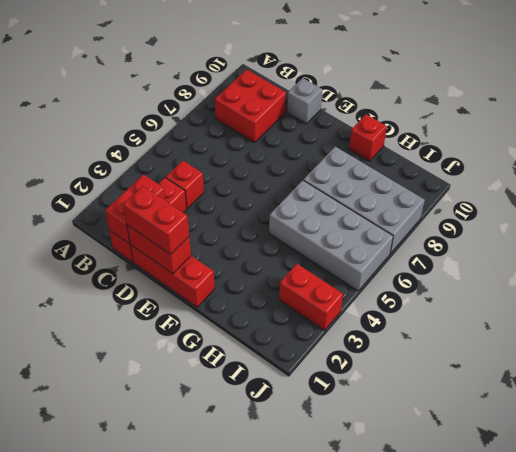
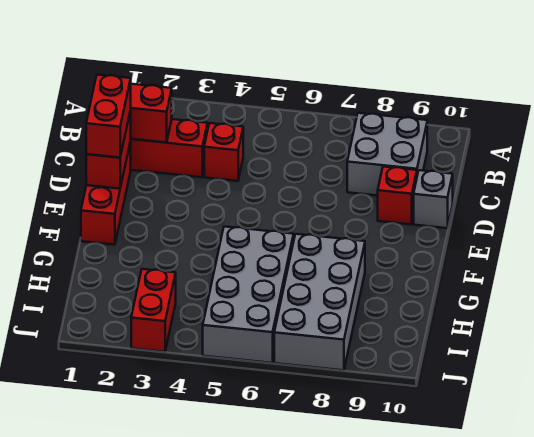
red 2x2 brick [215,69,286,143] -> grey 2x2 brick [347,113,427,196]
red 1x1 brick [349,114,387,161] -> red 1x1 brick moved to [378,167,417,224]

